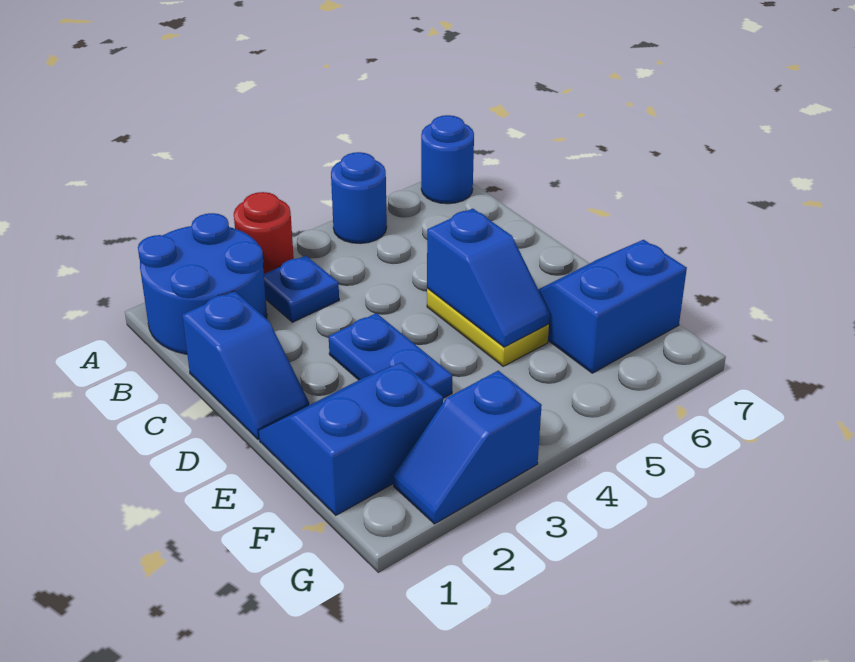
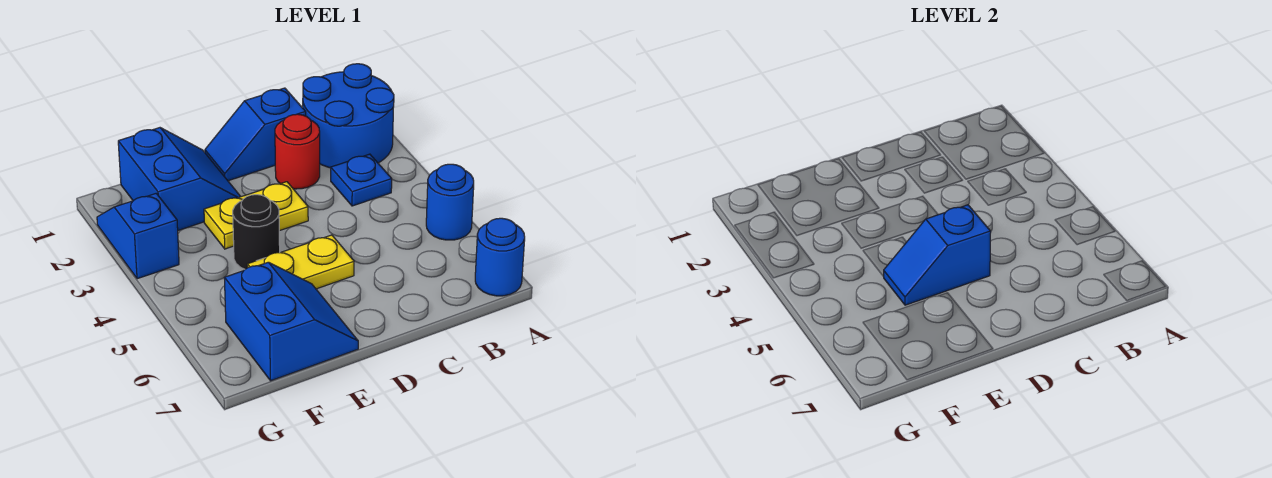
red 1x1 round brick [234,192,294,274] -> red 1x1 round brick moved to [275,114,320,189]
blue 1x2 plate [329,313,452,398] -> yellow 1x2 plate [204,182,308,249]
none -> black 1x1 round brick [233,195,280,269]

